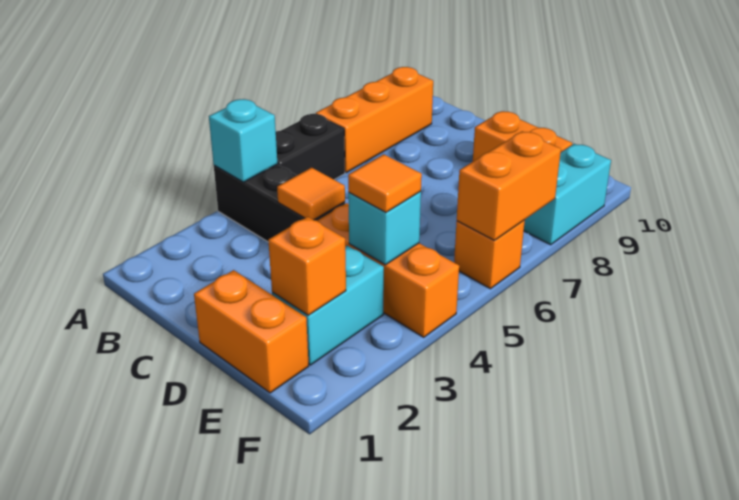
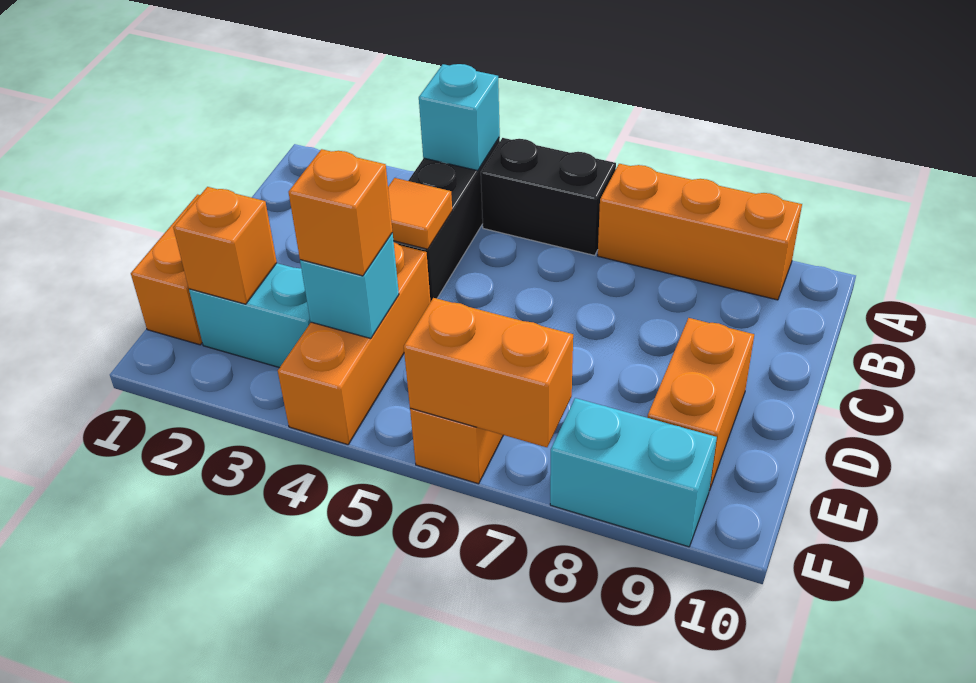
orange 1x1 tile [348,154,422,212] -> orange 1x1 brick [289,149,392,276]

